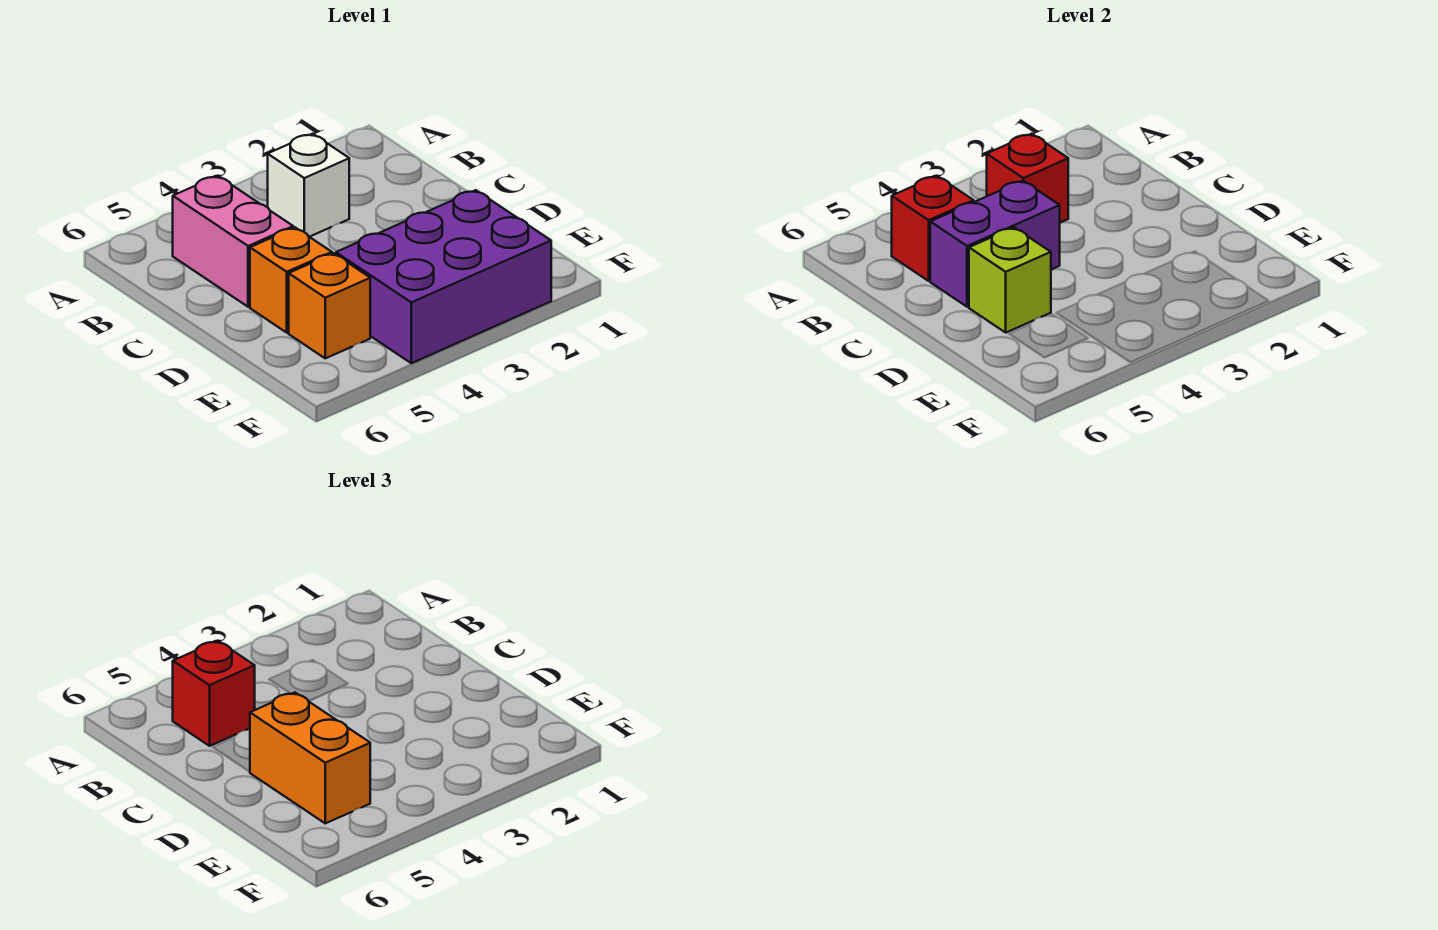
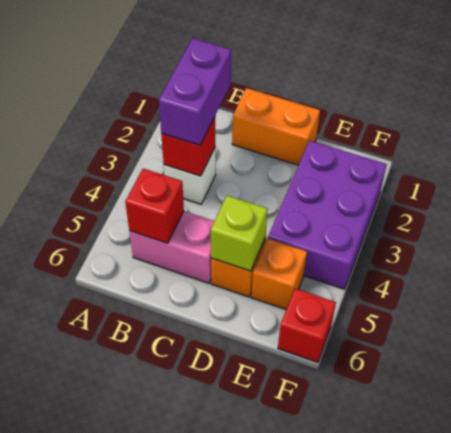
red 1x1 brick [173,641,255,746] -> red 1x1 brick moved to [278,289,336,362]
purple 1x2 brick [930,181,1060,307] -> purple 1x2 brick moved to [159,38,231,145]
orange 1x2 brick [250,693,370,823] -> orange 1x2 brick moved to [232,88,320,165]

